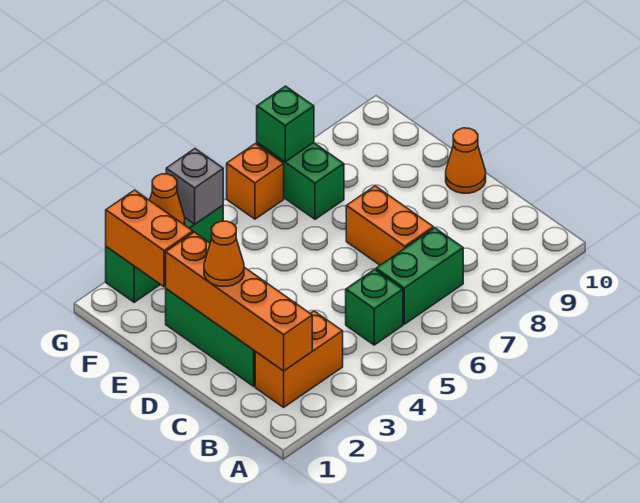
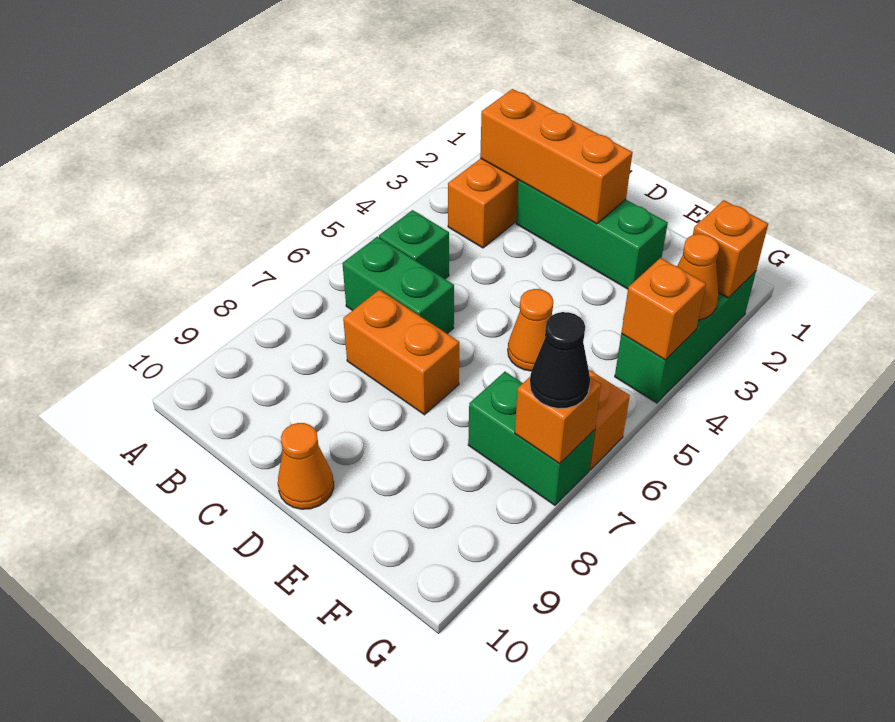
orange 1x4 brick [166,232,312,371] -> orange 1x3 brick [480,89,633,224]
green 1x2 brick [376,228,463,324] -> green 1x2 brick turned to [342,237,454,333]
orange 1x1 cone [204,221,244,286] -> orange 1x1 cone moved to [508,289,553,371]
orange 1x2 brick [106,190,193,287] -> orange 1x1 brick [693,200,768,298]
grey 1x1 brick [166,149,223,224] -> orange 1x1 brick [621,258,706,360]
green 1x1 brick [257,86,314,162] -> orange 1x1 brick [515,377,601,464]
none -> black 1x1 cone [530,312,590,409]

